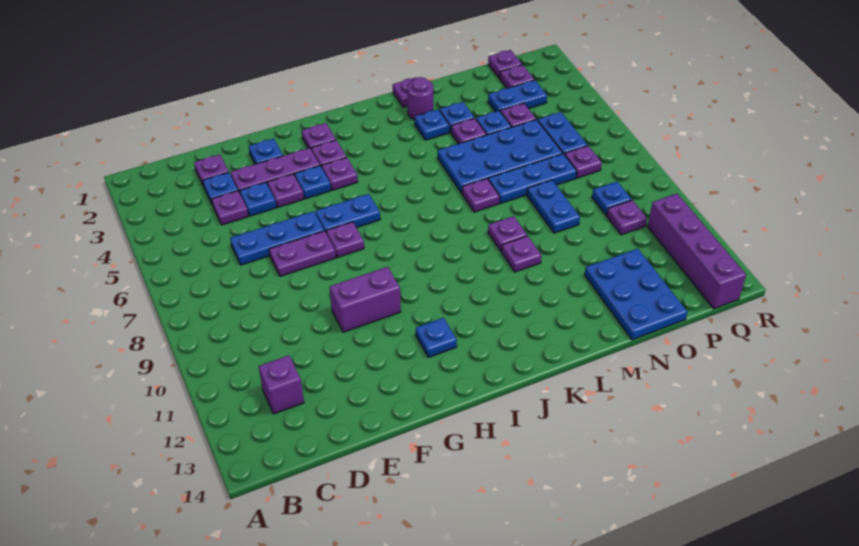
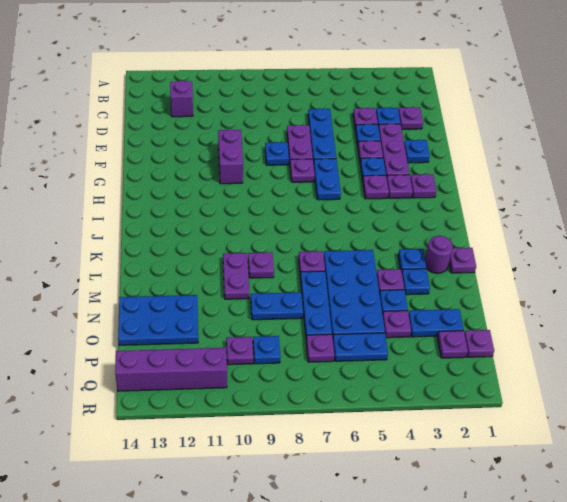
blue 1x1 plate [416,318,457,357] -> blue 1x1 plate moved to [265,142,289,165]
purple 1x1 plate [502,236,541,272] -> purple 1x2 plate [223,253,249,299]
blue 1x2 plate [488,80,547,112] -> blue 1x2 plate turned to [408,309,464,337]

